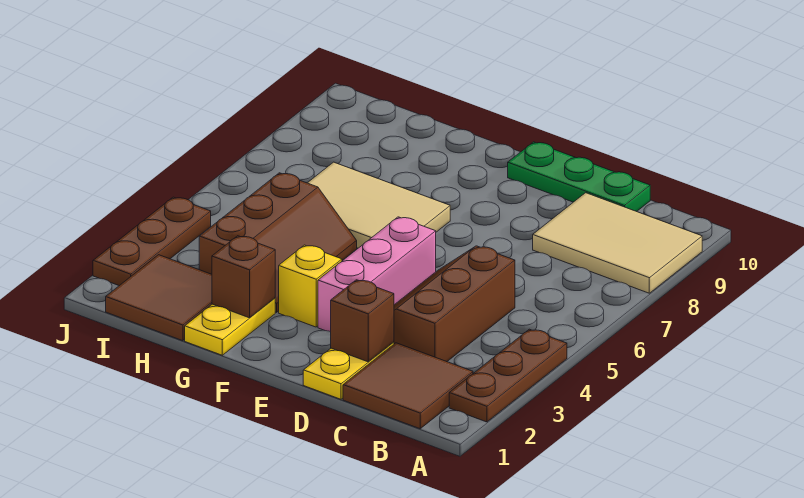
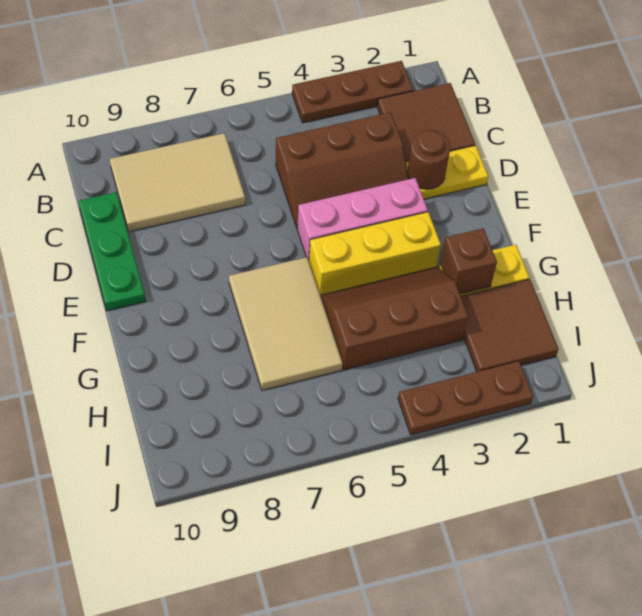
tan 2x3 tile [533,193,702,293] -> tan 2x3 tile turned to [110,133,245,232]
brown 1x1 brick [331,280,394,362] -> brown 1x1 round brick [407,130,450,189]
yellow 1x1 brick [279,245,342,327] -> yellow 1x3 brick [309,212,441,296]

